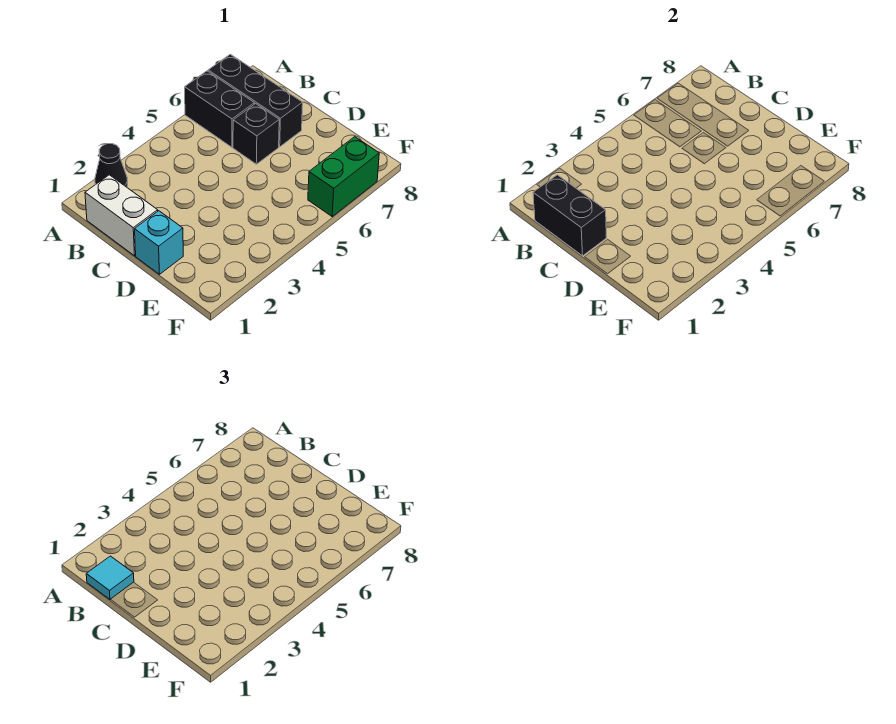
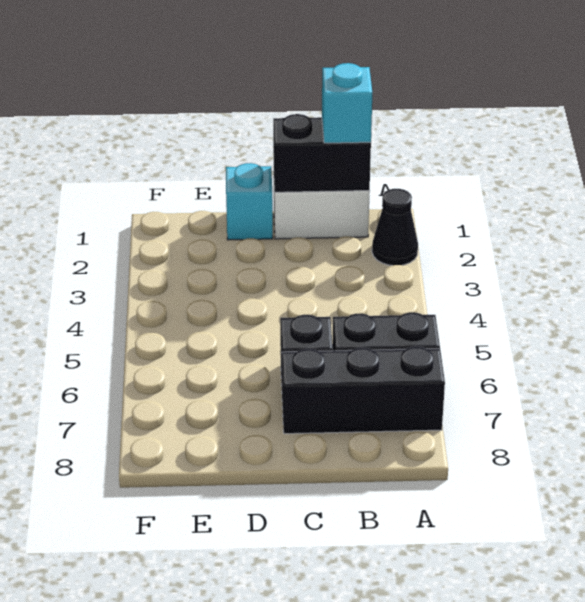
cyan 1x1 tile [86,556,134,599] -> cyan 1x1 brick [322,63,372,143]
green 1x2 brick [308,137,379,216] -> none

